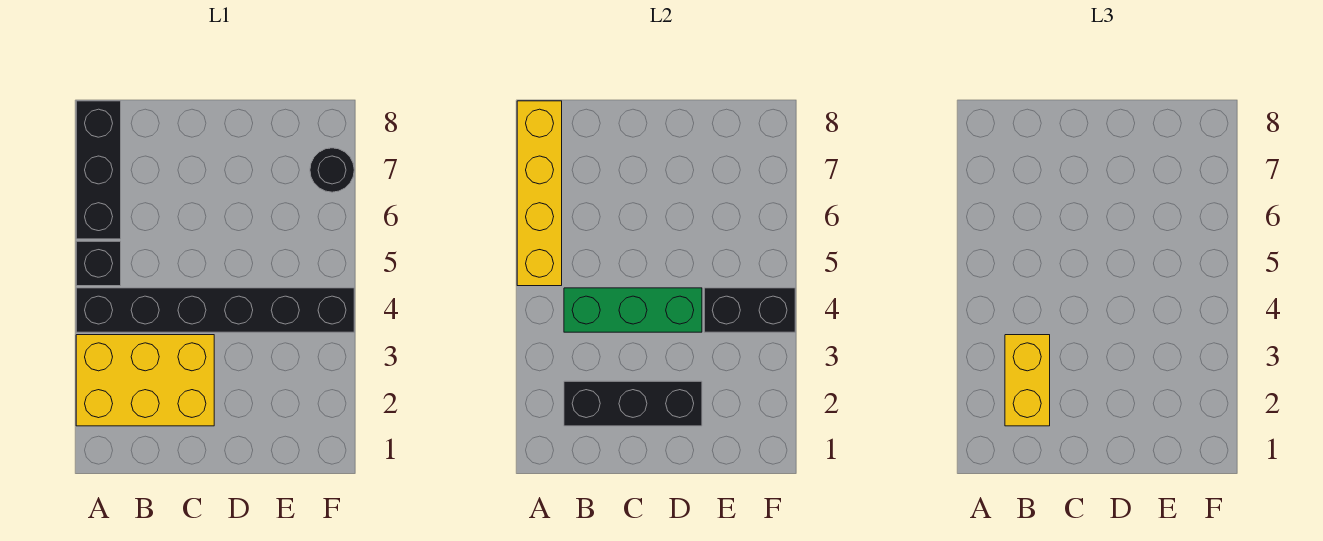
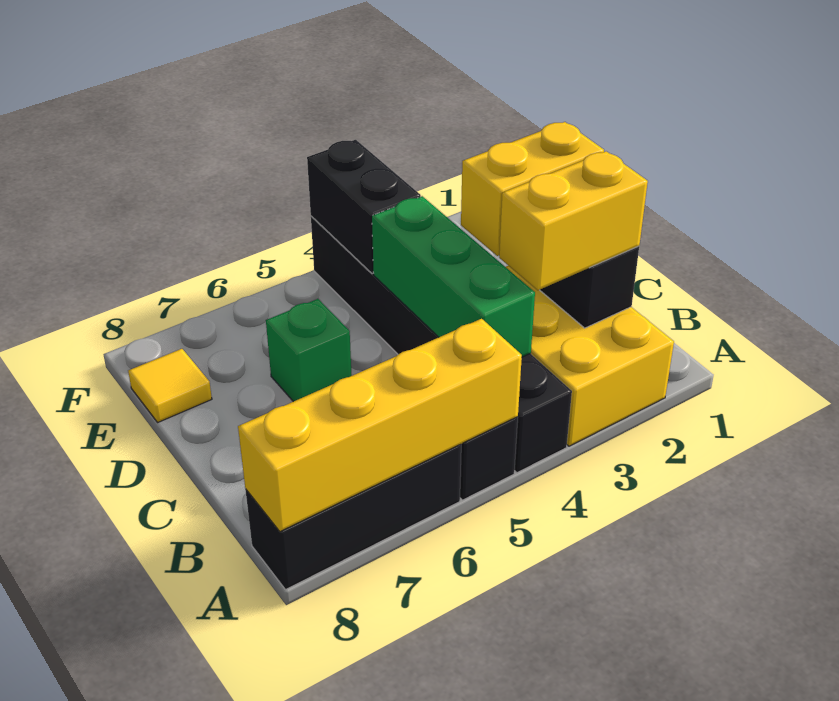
none -> yellow 1x2 brick [461,122,604,256]
none -> green 1x1 brick [266,299,352,402]
none -> yellow 1x1 tile [128,349,212,422]
black 1x1 round brick [310,148,354,192] -> none

